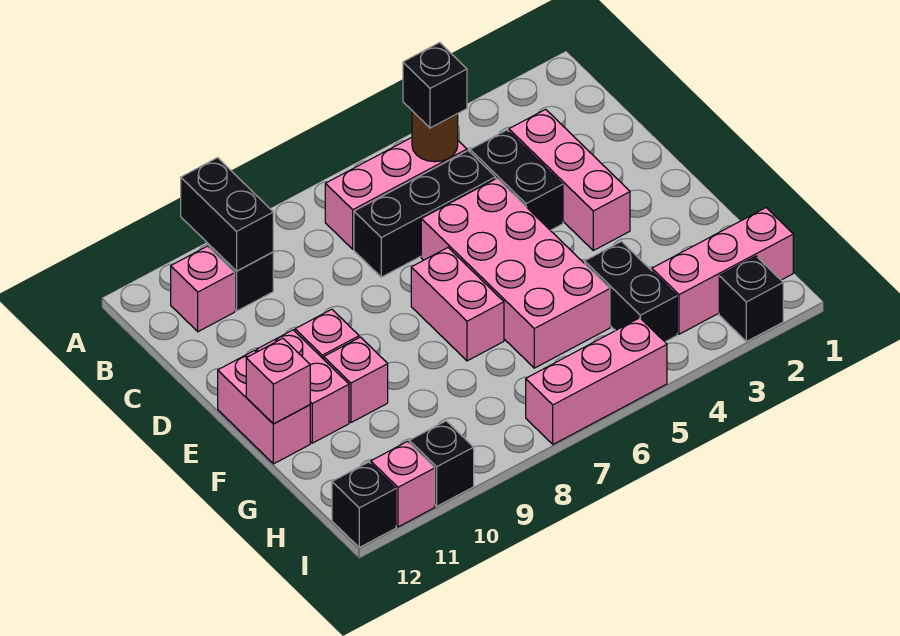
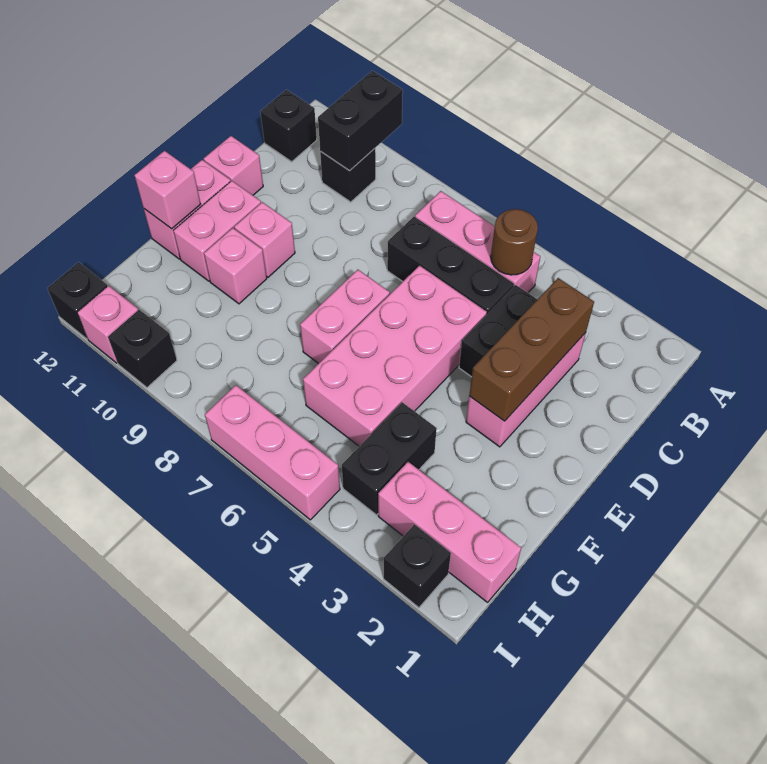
black 1x1 brick [403,43,467,128] -> black 1x1 brick moved to [260,90,317,162]
pink 1x1 brick [171,246,235,332] -> pink 1x1 brick moved to [204,136,263,195]
none -> brown 1x3 brick [469,278,594,421]

